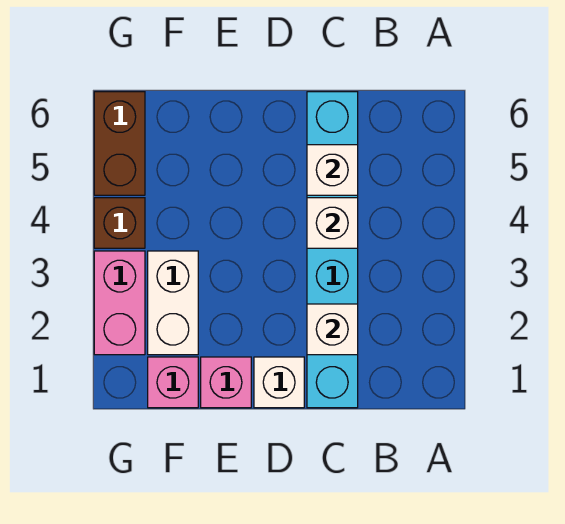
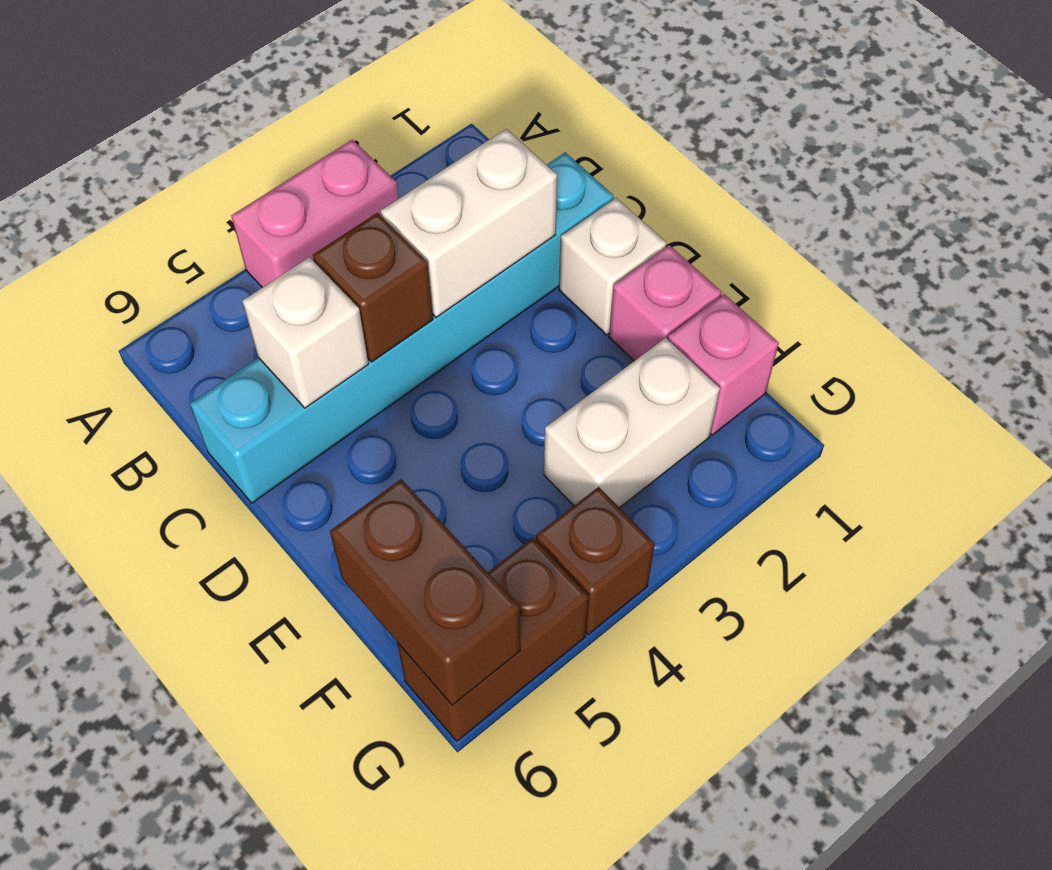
white 1x1 brick [307,304,358,355] -> white 1x2 brick [381,129,557,317]
white 1x1 brick [307,198,358,248] -> brown 1x1 brick [313,213,433,362]
none -> brown 1x2 brick [330,479,520,705]
pink 1x2 brick [94,251,145,355] -> pink 1x2 brick moved to [231,140,399,287]

